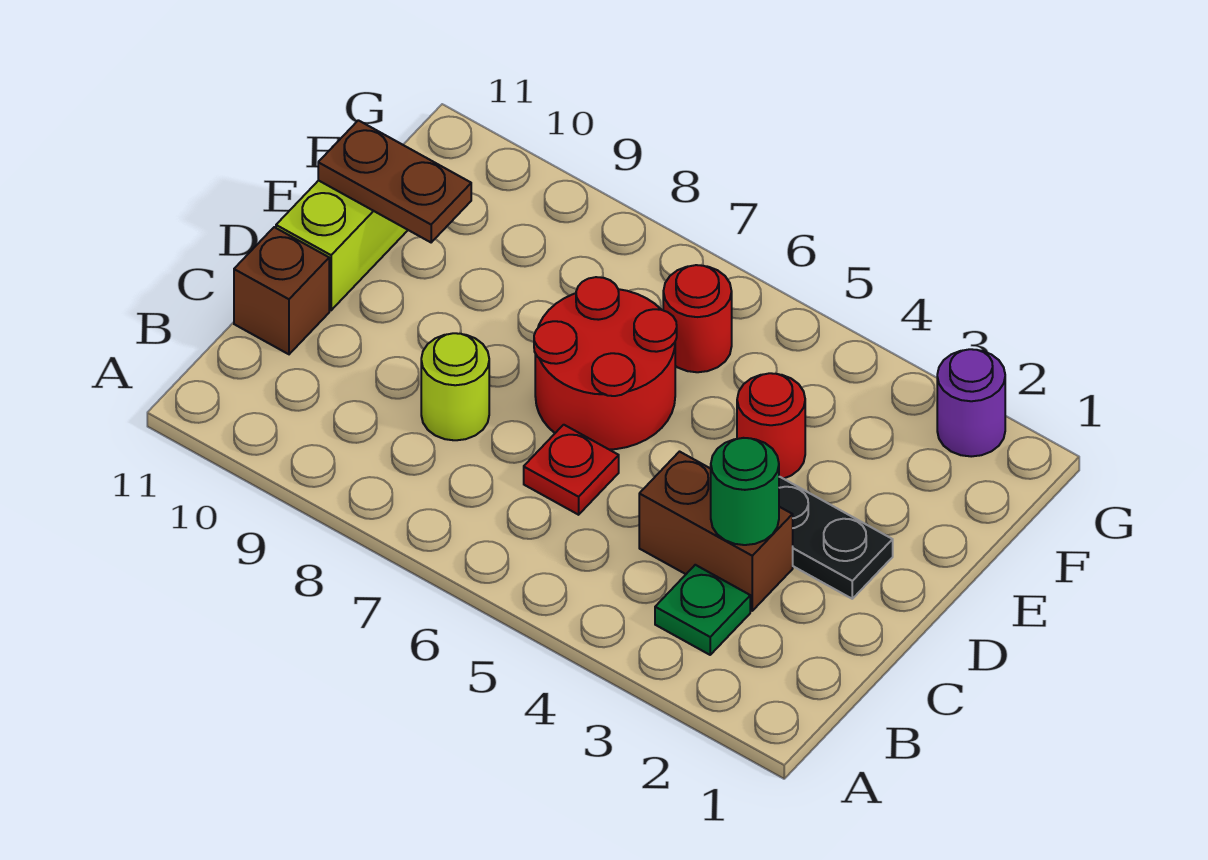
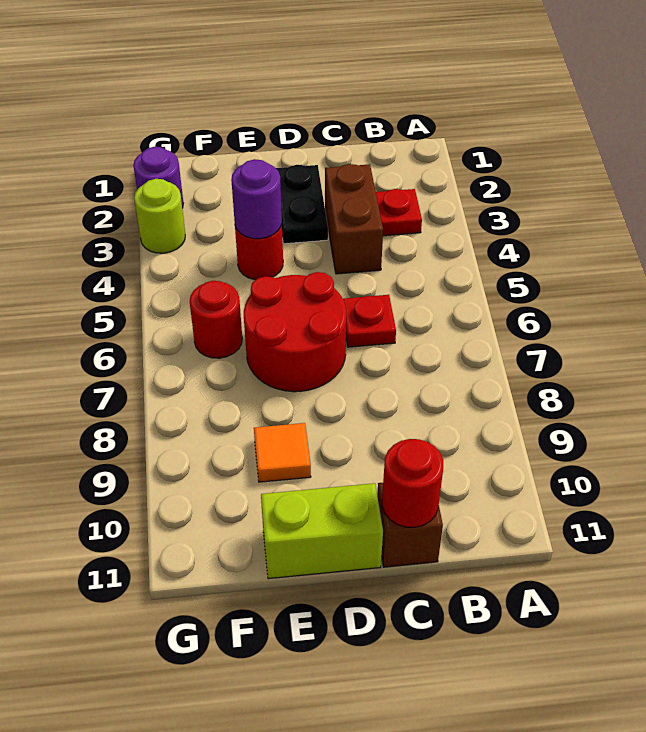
green 1x1 plate [655,565,750,655] -> red 1x1 plate [376,189,422,236]
green 1x1 round brick [711,438,779,545] -> none
lime 1x1 round brick [421,333,489,440] -> lime 1x1 round brick moved to [134,179,185,253]
none -> red 1x1 round brick [382,439,443,527]
none -> purple 1x1 round brick [231,159,282,239]
none -> orange 1x1 tile [254,423,311,482]
brown 1x2 plate [318,120,471,242] -> none

